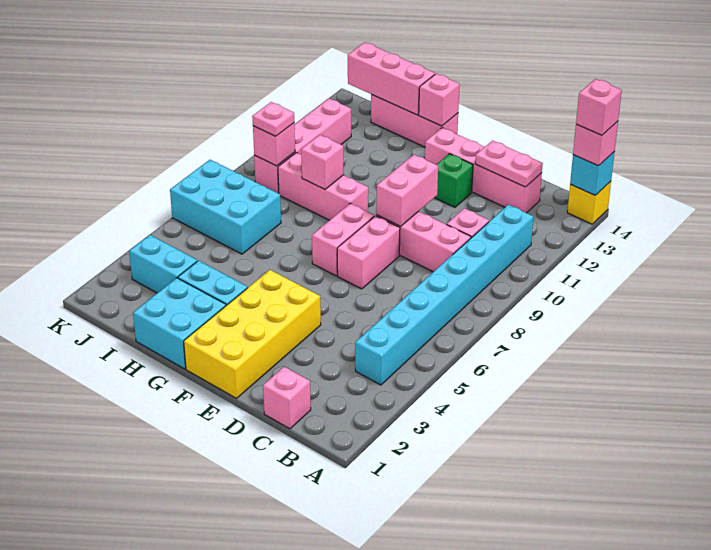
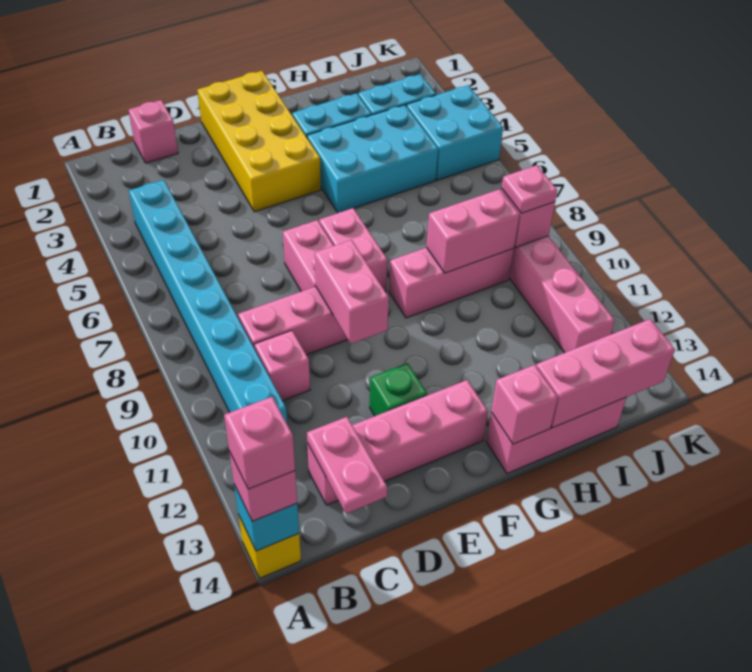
pink 1x2 plate [475,141,543,187] -> pink 1x2 plate turned to [307,417,387,514]
cyan 2x2 brick [133,278,226,369] -> cyan 2x2 brick moved to [406,85,503,180]
pink 1x1 brick [301,135,344,189] -> pink 1x2 brick [426,189,519,273]
cyan 2x3 brick [170,160,281,254] -> cyan 2x3 brick moved to [307,105,438,213]

